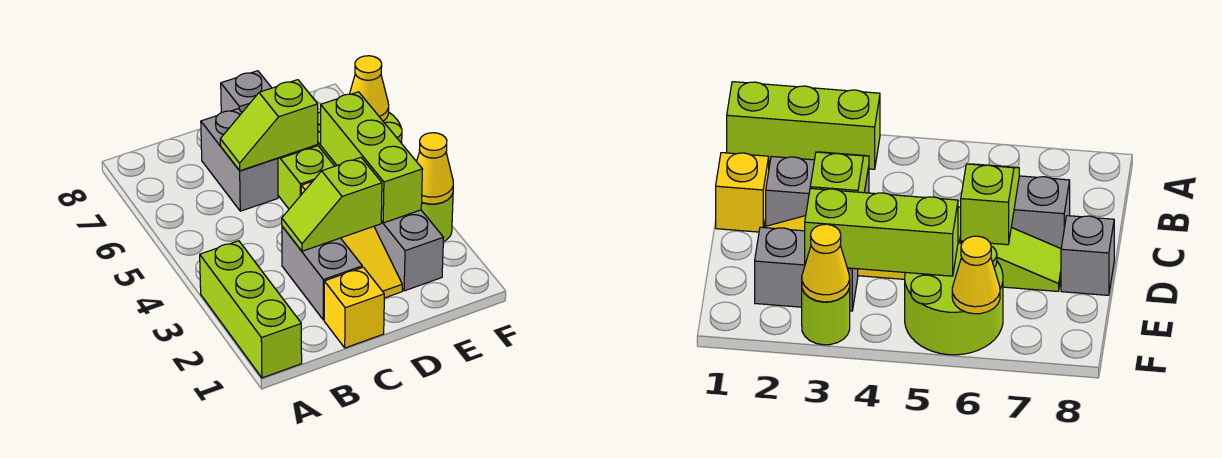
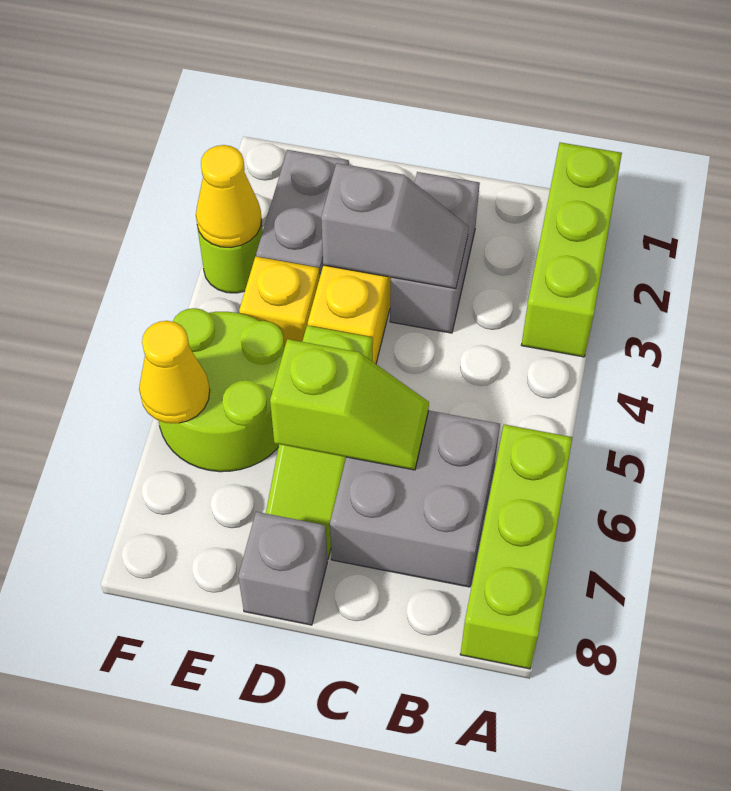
yellow 1x1 brick [324,267,384,348] -> yellow 1x1 brick moved to [239,257,320,347]
lime 1x2 slope [282,158,382,251] -> grey 1x2 slope [321,163,468,289]
grey 1x2 brick [201,109,278,211] -> grey 2x2 brick [330,411,500,587]
lime 1x3 brick [321,92,423,223] -> lime 1x3 brick moved to [460,425,573,669]

